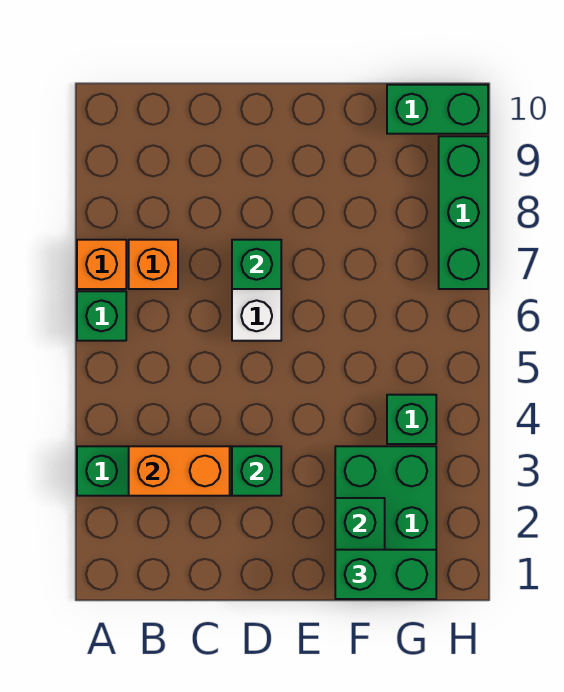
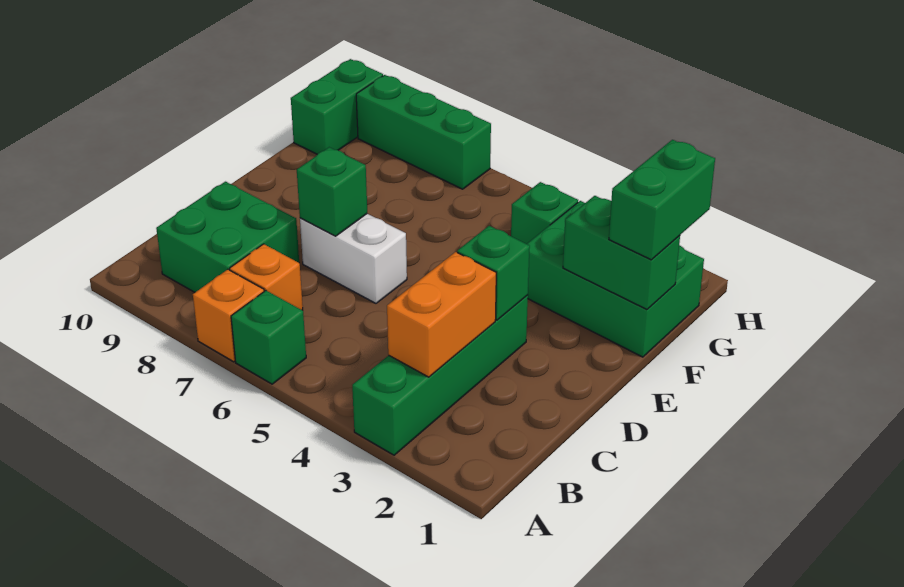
none -> green 2x2 brick [156,182,299,292]

